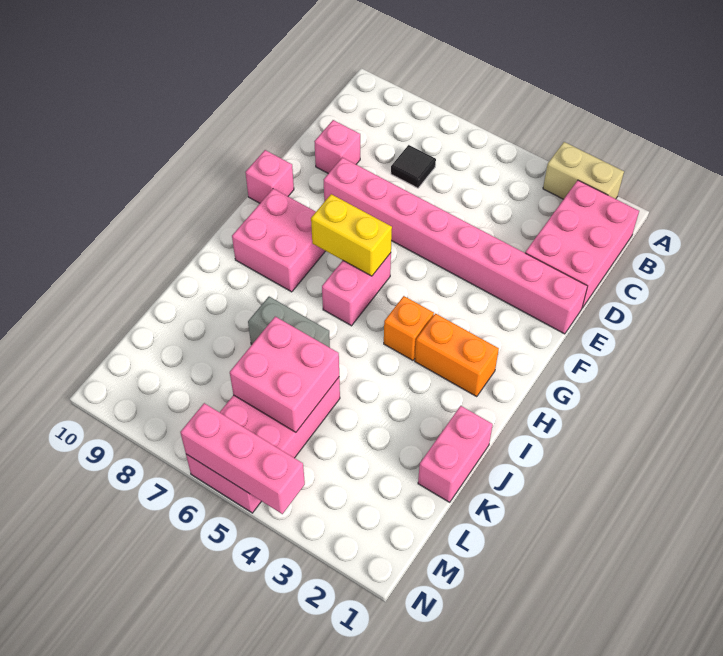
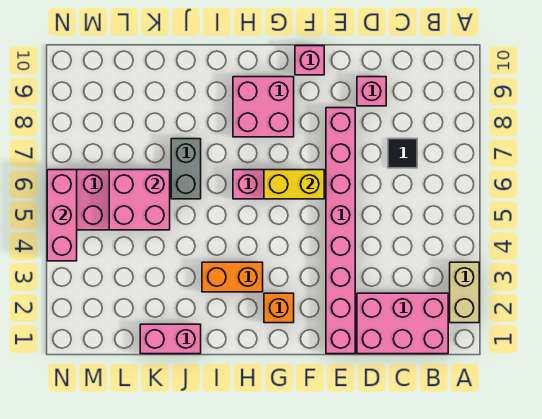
yellow 1x2 brick [311,194,392,276] -> yellow 1x2 brick turned to [264,170,324,199]
orange 1x2 brick [415,314,499,397] -> orange 1x2 brick turned to [202,262,263,292]
orange 1x1 brick [384,296,434,360] -> orange 1x1 brick moved to [264,293,294,323]

